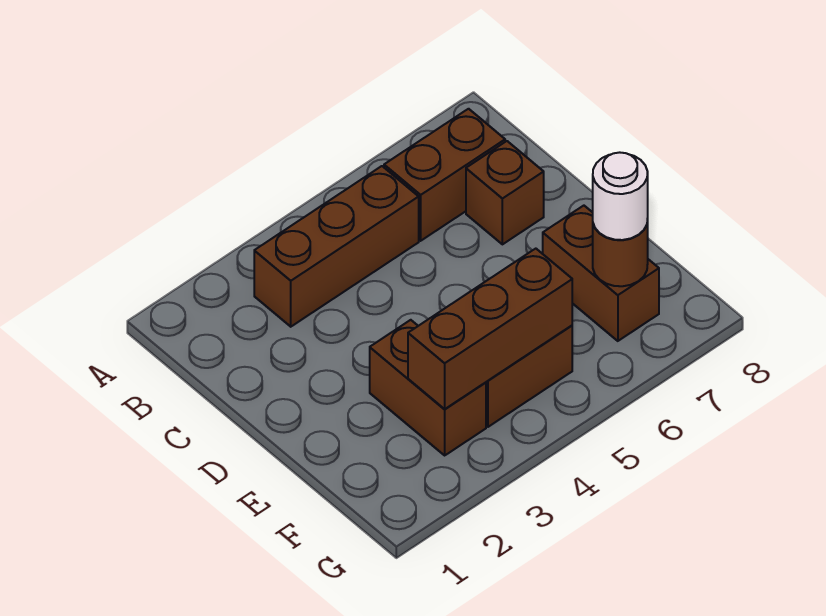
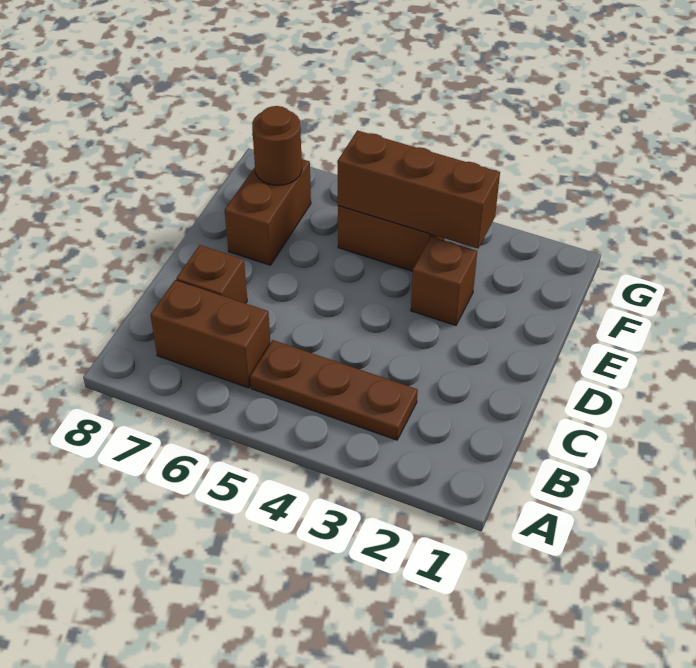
brown 1x3 brick [254,166,419,327] -> brown 1x3 plate [250,340,418,440]
brown 1x2 brick [370,320,486,455] -> brown 1x1 brick [411,237,477,325]
white 1x1 round brick [593,152,648,240] -> none

